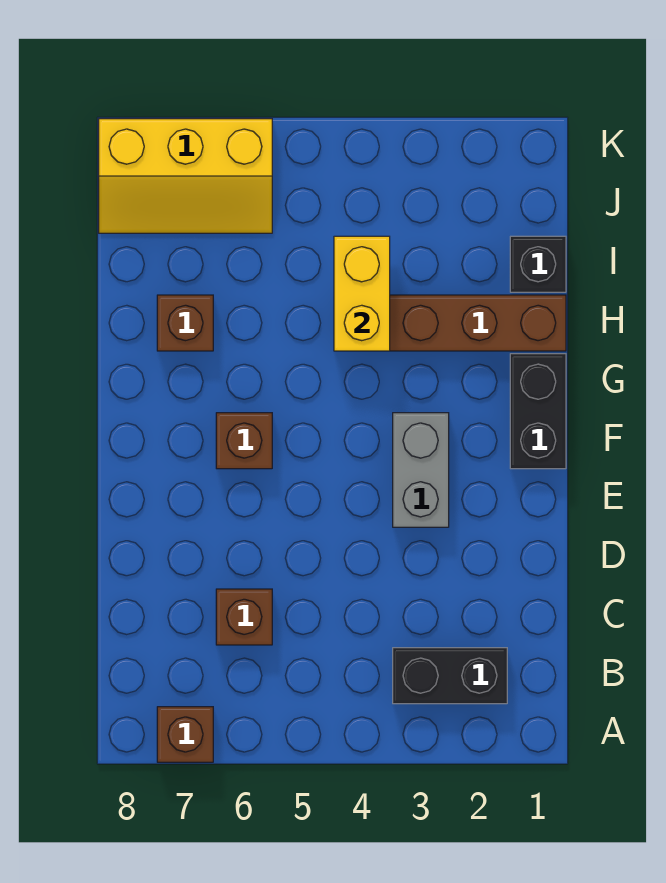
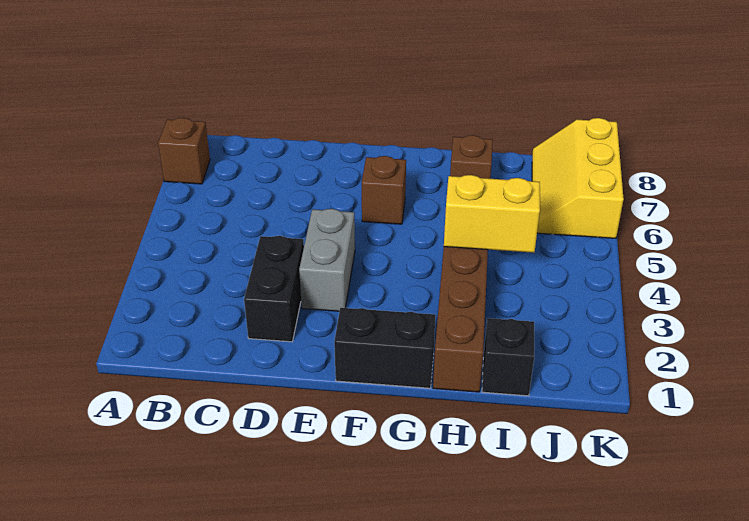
black 1x2 brick [393,648,507,704] -> black 1x2 brick moved to [244,236,304,342]
brown 1x1 brick [216,589,272,645] -> none
grey 1x2 brick [393,413,449,527] -> grey 1x2 brick turned to [299,209,355,311]

